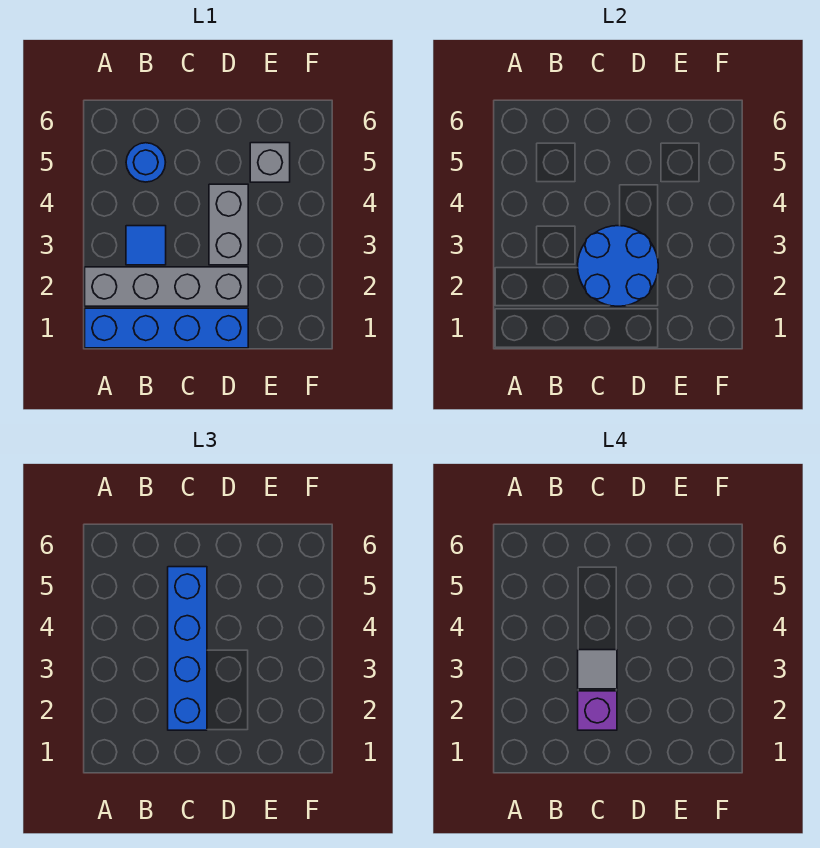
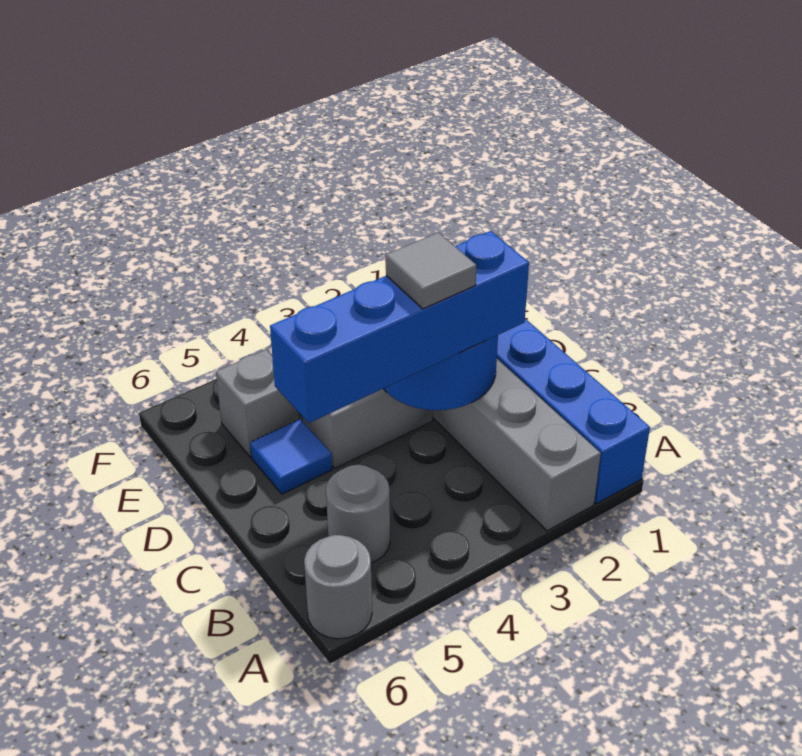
none -> grey 1x1 round brick [304,535,372,639]
blue 1x1 tile [126,226,166,265] -> blue 1x1 tile moved to [250,419,332,494]
blue 1x1 round brick [126,143,166,182] -> grey 1x1 round brick [326,465,390,563]
purple 1x1 brick [578,691,617,730] -> none

